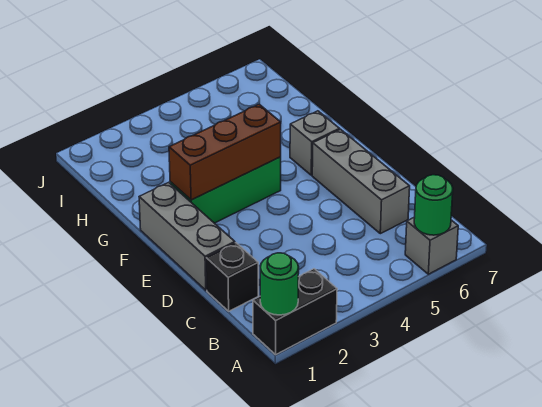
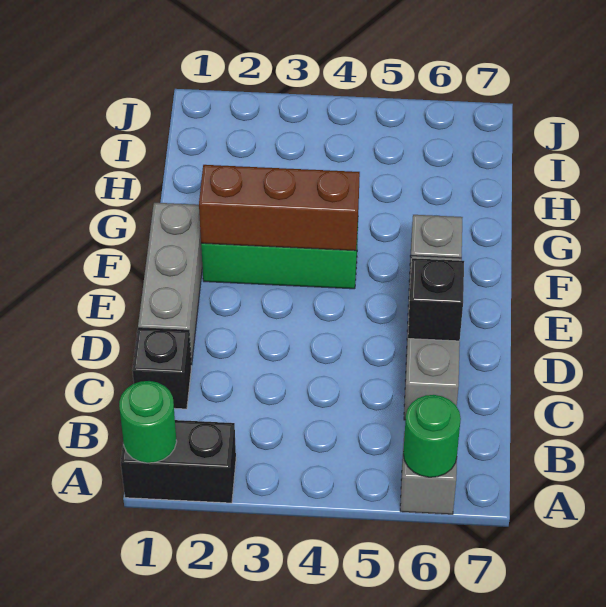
none -> black 1x1 brick [408,258,464,341]

